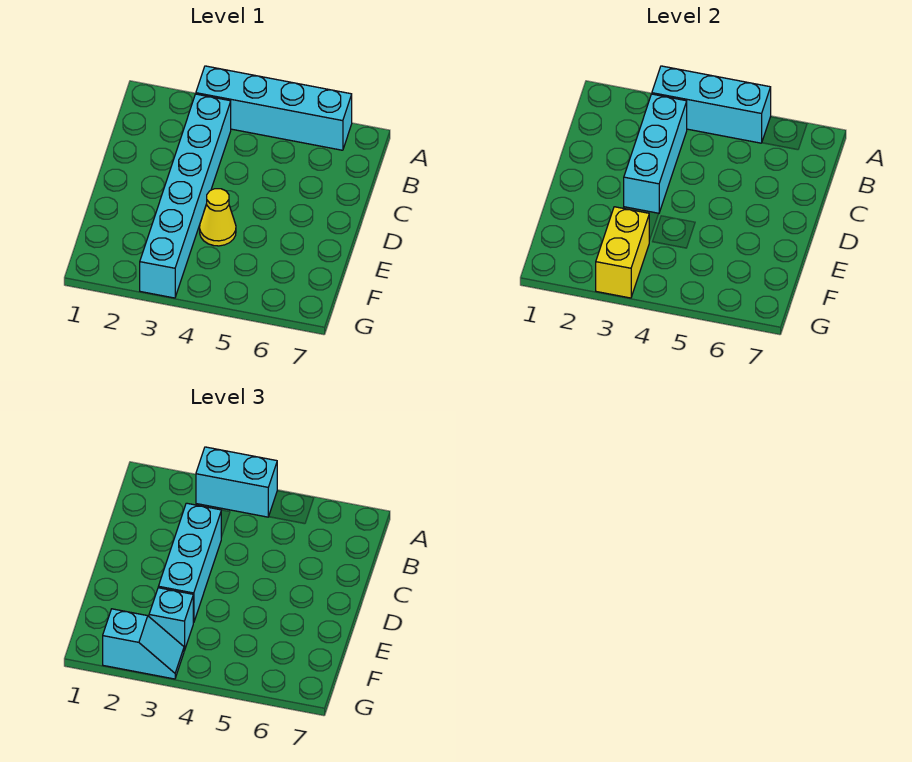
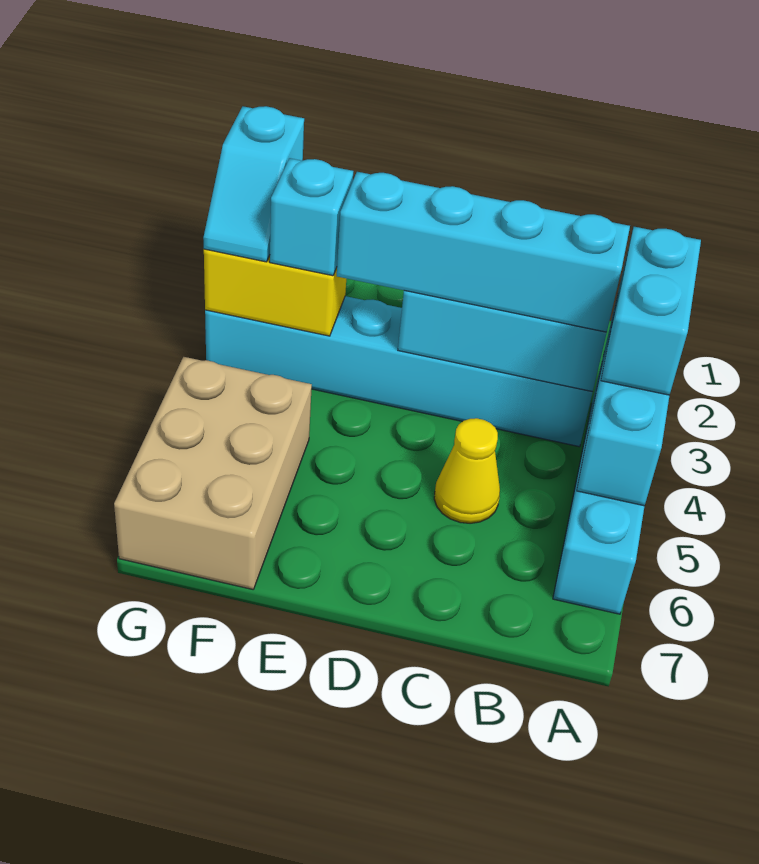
cyan 1x3 brick [158,503,221,623] -> cyan 1x4 brick [337,172,630,332]
yellow 1x1 cone [200,189,236,246] -> yellow 1x1 cone moved to [434,418,500,523]
none -> tan 2x3 brick [114,357,312,589]

